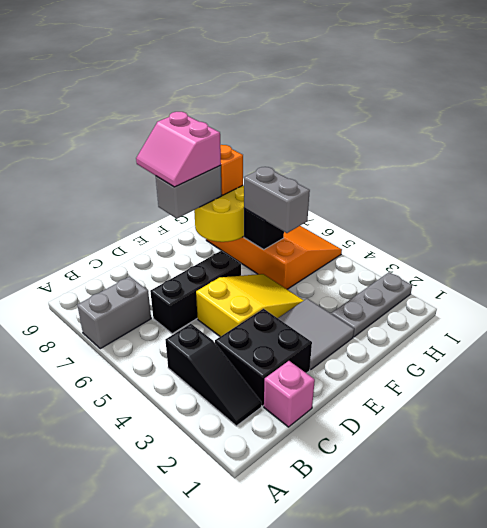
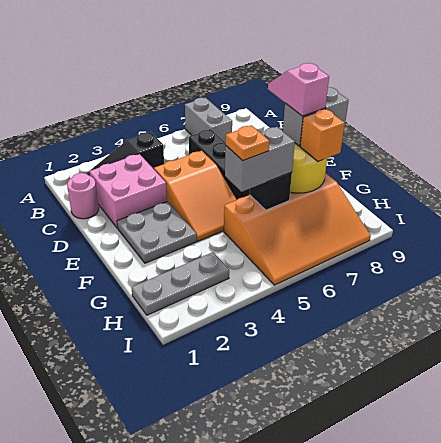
pink 1x1 brick [264,361,315,427] -> pink 1x1 round brick [67,173,99,219]
black 2x2 brick [215,309,312,406] -> pink 2x2 brick [90,154,167,228]
yellow 2x3 slope [196,274,304,337] -> orange 2x3 slope [154,151,237,241]
grey 2x2 tile [278,298,354,370] -> grey 2x2 plate [117,202,197,263]
grey 1x2 brick [156,165,222,218] -> grey 1x2 brick turned to [283,87,349,146]
pink 2x2 slope [136,112,221,187] -> pink 1x2 slope [268,63,329,116]
grey 1x3 plate [332,272,412,337] -> grey 1x3 plate turned to [131,252,229,315]
none -> orange 1x1 plate [226,125,269,161]

